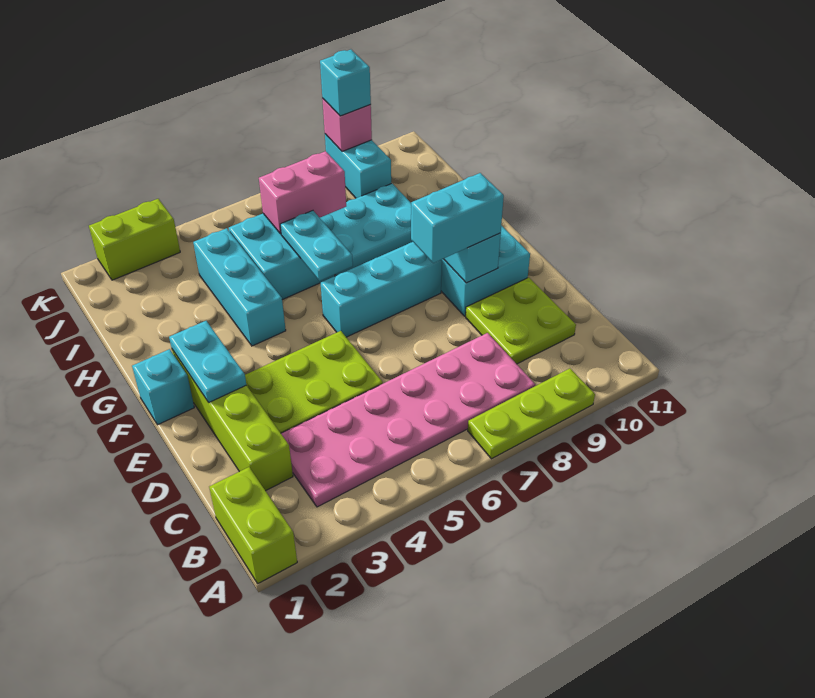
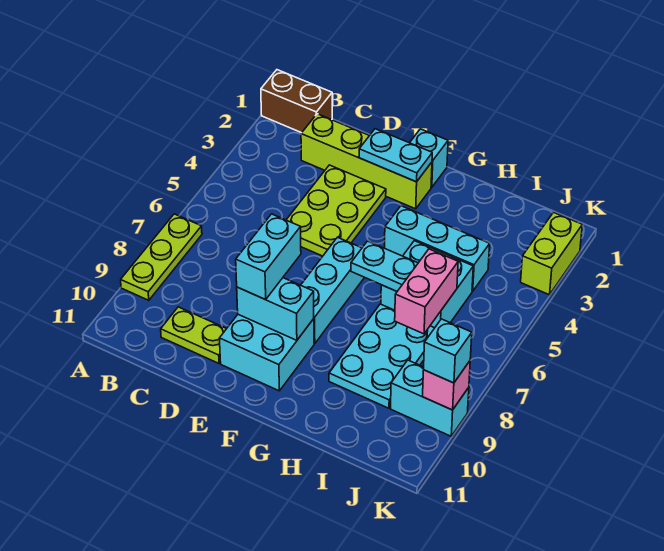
lime 1x2 brick [209,467,297,583] -> brown 1x2 brick [261,70,332,133]
pink 2x6 plate [281,333,535,507] -> none
lime 2x2 plate [466,277,576,364] -> lime 1x2 plate [161,307,226,363]

